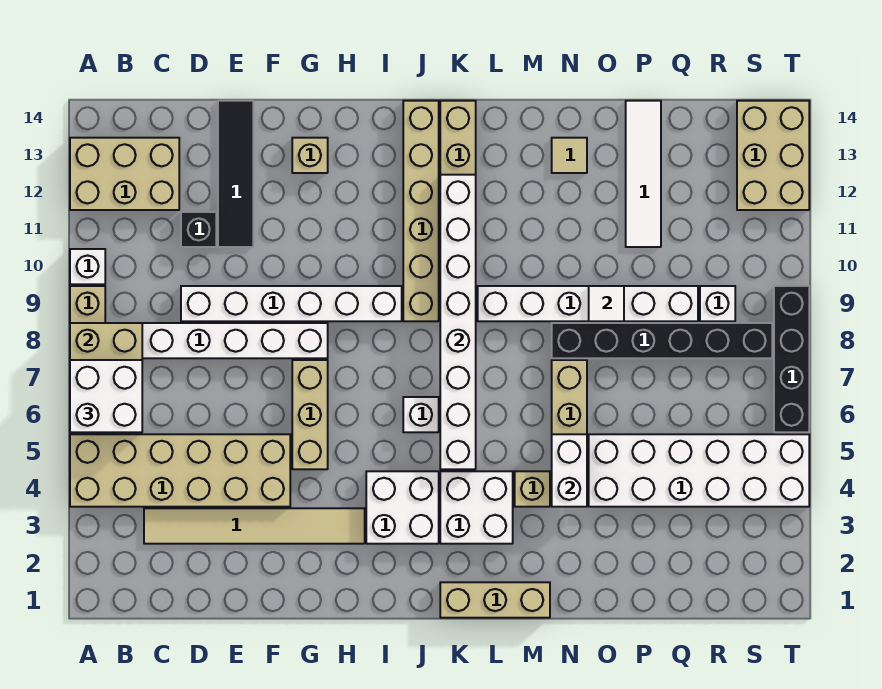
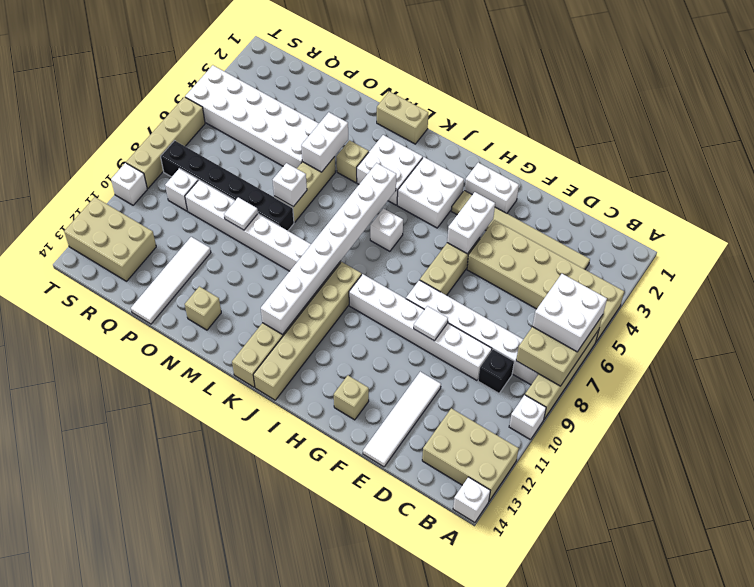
none -> white 1x1 brick [453,477,490,522]
black 1x1 brick [181,212,216,247] -> black 1x1 brick moved to [478,349,514,393]
black 1x4 tile [218,101,253,247] -> white 1x4 tile [363,372,441,467]
none -> white 1x1 tile [414,306,448,341]
none -> white 1x2 brick [465,163,519,213]
none -> white 1x2 brick [447,192,495,254]
tan 1x3 brick [440,582,550,618] -> tan 1x2 brick [377,92,428,144]
none -> white 1x1 brick [273,163,307,207]
tan 1x1 tile [552,138,587,173] -> tan 1x1 brick [185,286,221,330]
tan 2x3 brick [737,101,809,210] -> tan 2x3 brick turned to [64,197,156,281]
black 1x4 brick [774,286,809,432] -> tan 1x4 brick [126,97,205,188]
none -> white 1x1 brick [111,163,147,205]

